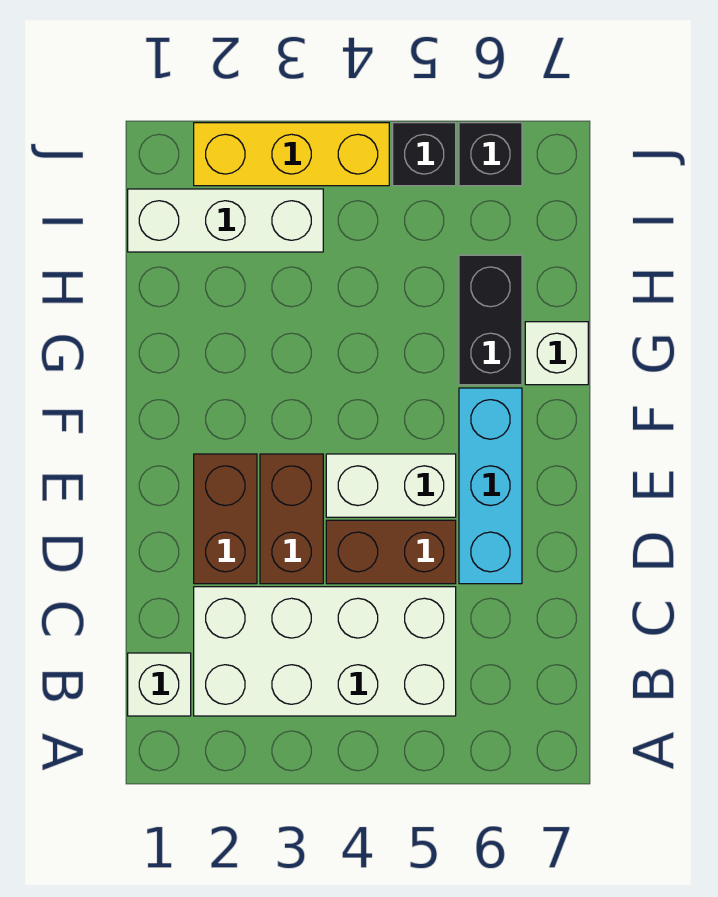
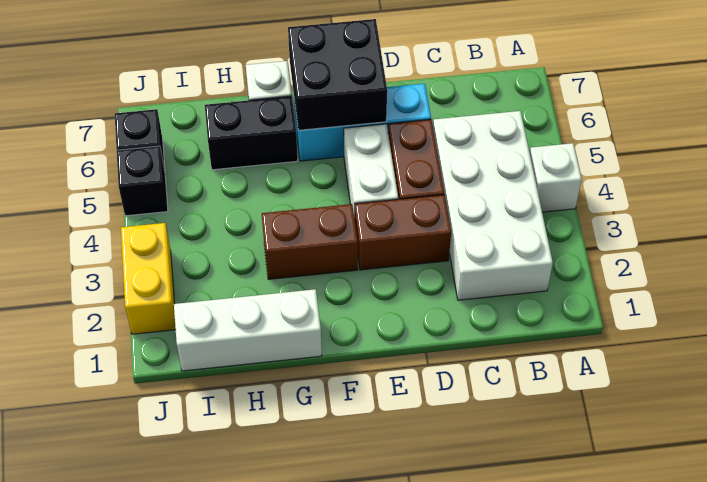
white 1x1 brick [128,653,191,716] -> white 1x1 brick moved to [530,143,582,212]
brown 1x2 brick [194,454,257,584] -> brown 1x2 brick moved to [262,204,358,279]
none -> black 2x2 brick [288,19,387,130]
white 1x3 brick [128,189,323,252] -> white 1x3 brick turned to [174,289,322,371]
yellow 1x3 brick [194,123,389,186] -> yellow 1x2 brick [121,223,176,334]

